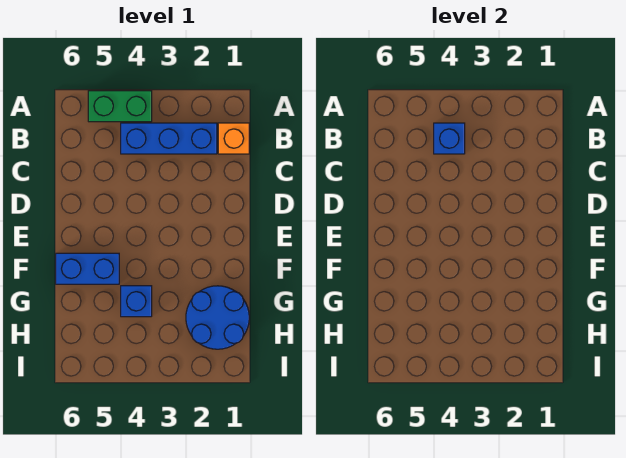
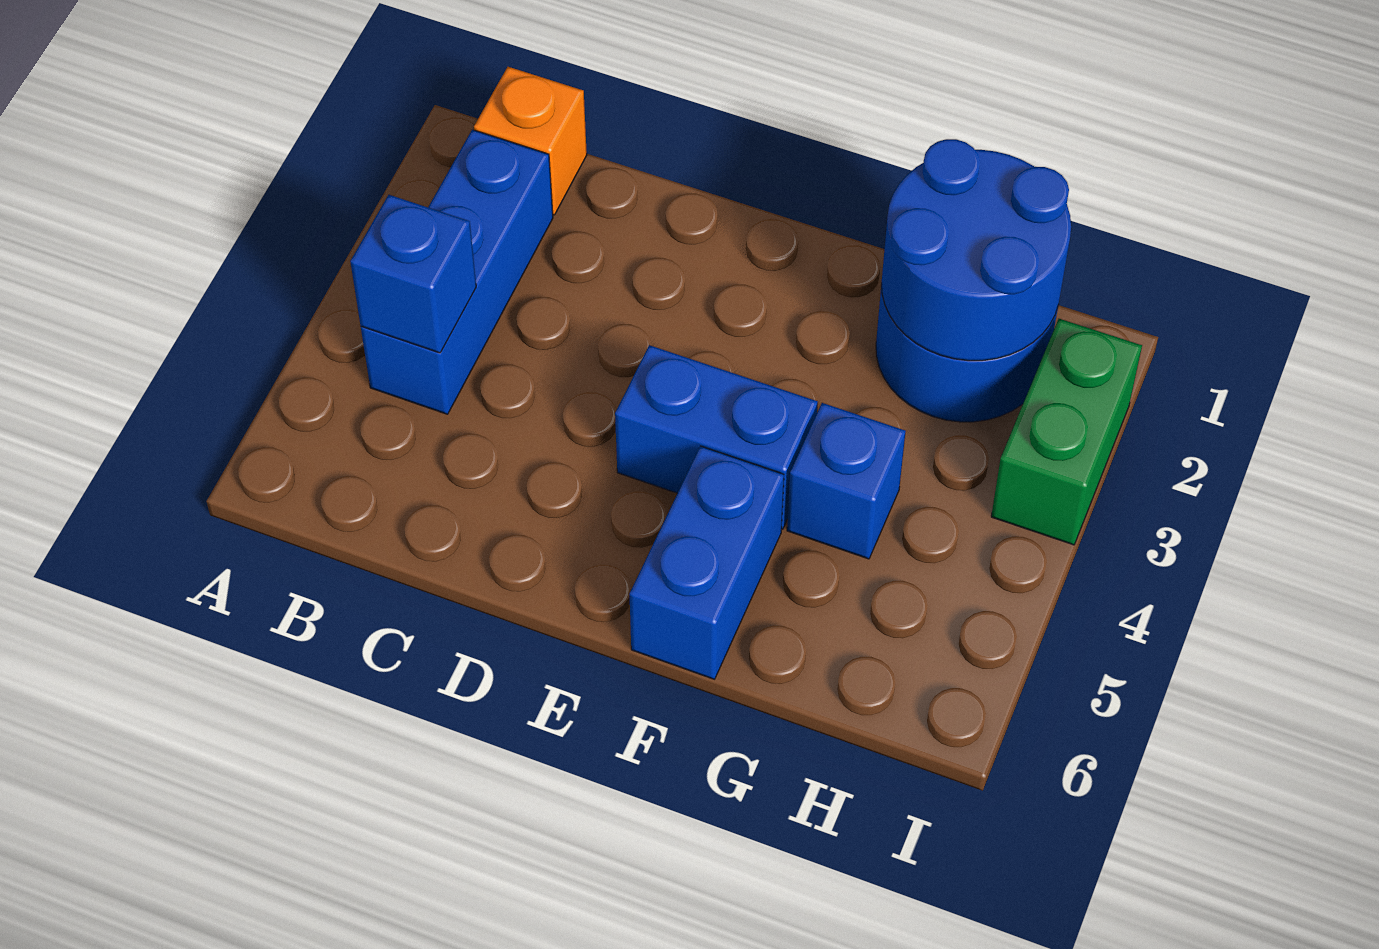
green 1x2 brick [88,91,152,122] -> green 1x2 brick moved to [991,319,1142,545]
none -> blue 1x2 brick [615,345,818,529]
none -> blue 2x2 round brick [882,139,1071,361]

